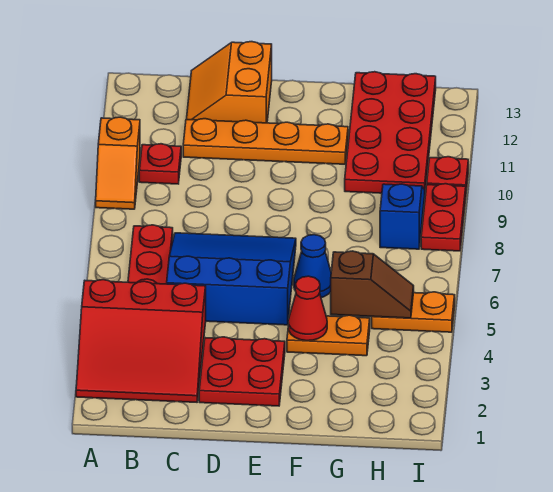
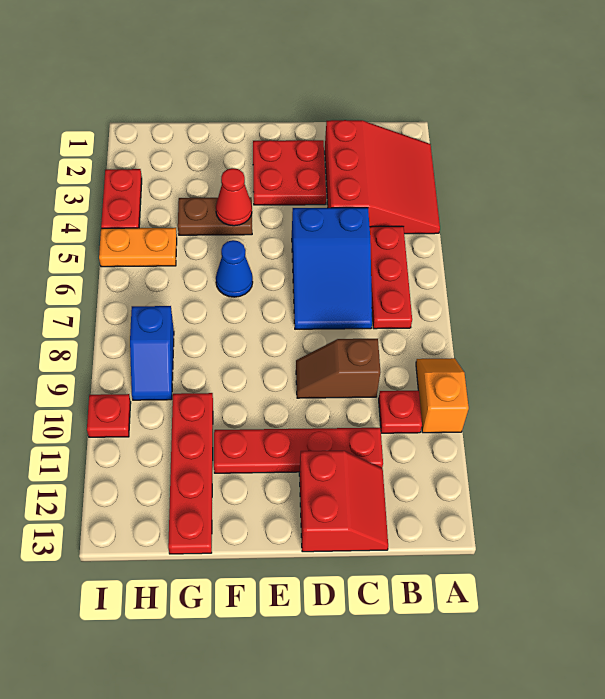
red 3x3 slope [76,280,206,402] -> red 3x3 slope turned to [325,120,440,234]
blue 3x3 slope [167,233,296,325] -> blue 2x3 slope [292,208,372,329]
orange 1x4 plate [183,119,348,164] -> red 1x4 plate [214,428,383,473]
orange 2x2 slope [187,42,272,123] -> red 2x2 slope [299,451,388,552]
orange 1x2 plate [287,315,370,356] -> brown 1x2 plate [178,197,252,235]
brown 1x2 slope [331,251,414,318] -> brown 1x2 slope moved to [296,339,381,398]
red 2x4 plate [345,72,436,193] -> red 1x4 plate [168,393,213,554]
red 1x2 plate [421,184,466,251] -> red 1x2 plate moved to [101,169,142,228]

